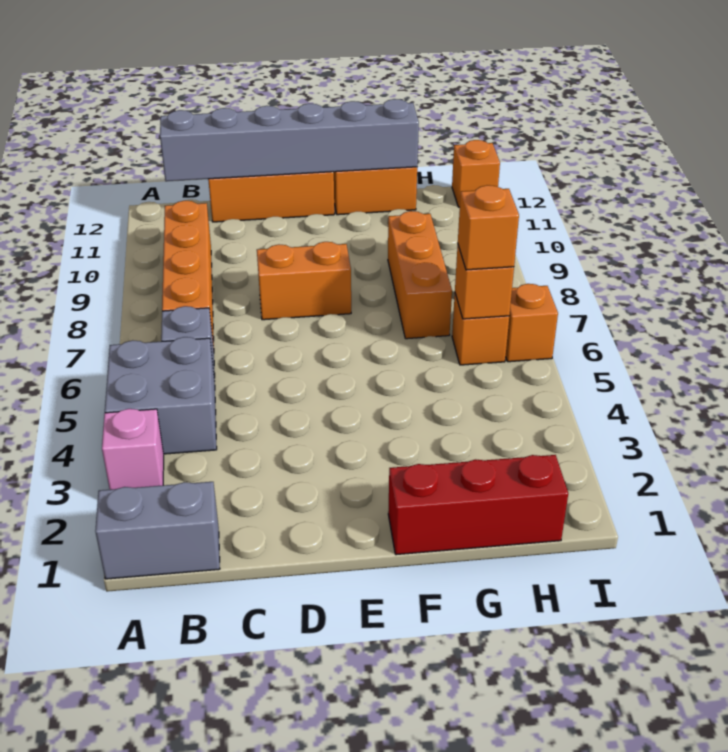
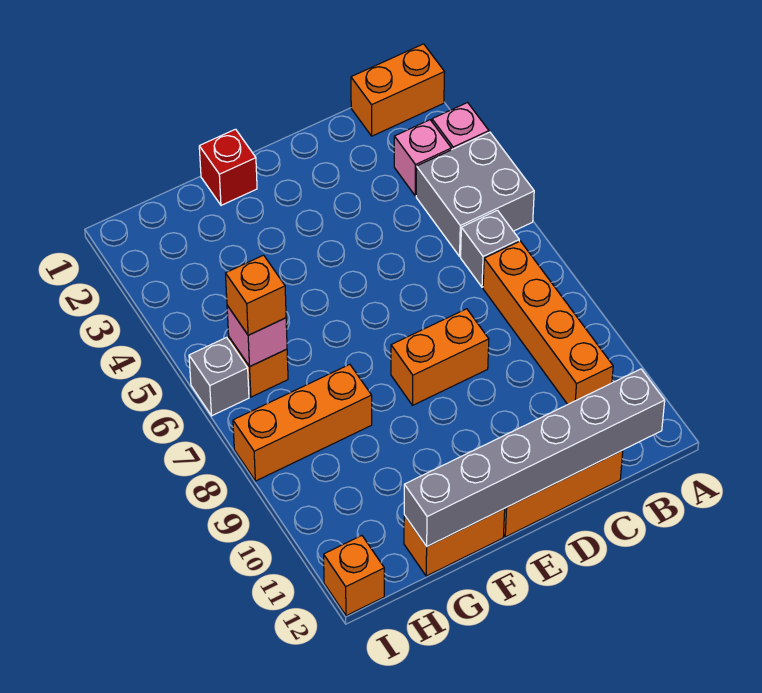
grey 1x2 brick [95,482,220,579] -> orange 1x2 brick [351,44,445,136]
none -> pink 1x1 brick [394,120,451,196]
red 1x3 brick [388,455,568,555] -> red 1x1 brick [199,129,257,205]
orange 1x3 brick [388,211,452,339] -> orange 1x3 brick turned to [233,364,372,481]
orange 1x1 brick [455,246,514,319] -> pink 1x1 brick [227,305,287,366]
orange 1x1 brick [506,284,558,362] -> grey 1x1 brick [189,337,249,416]

